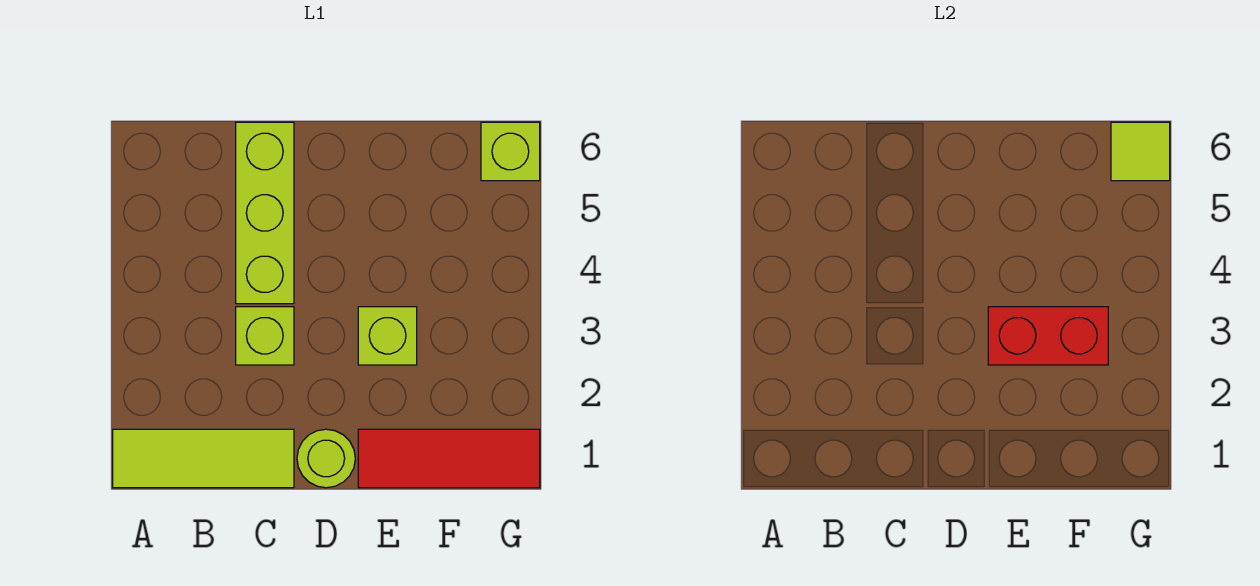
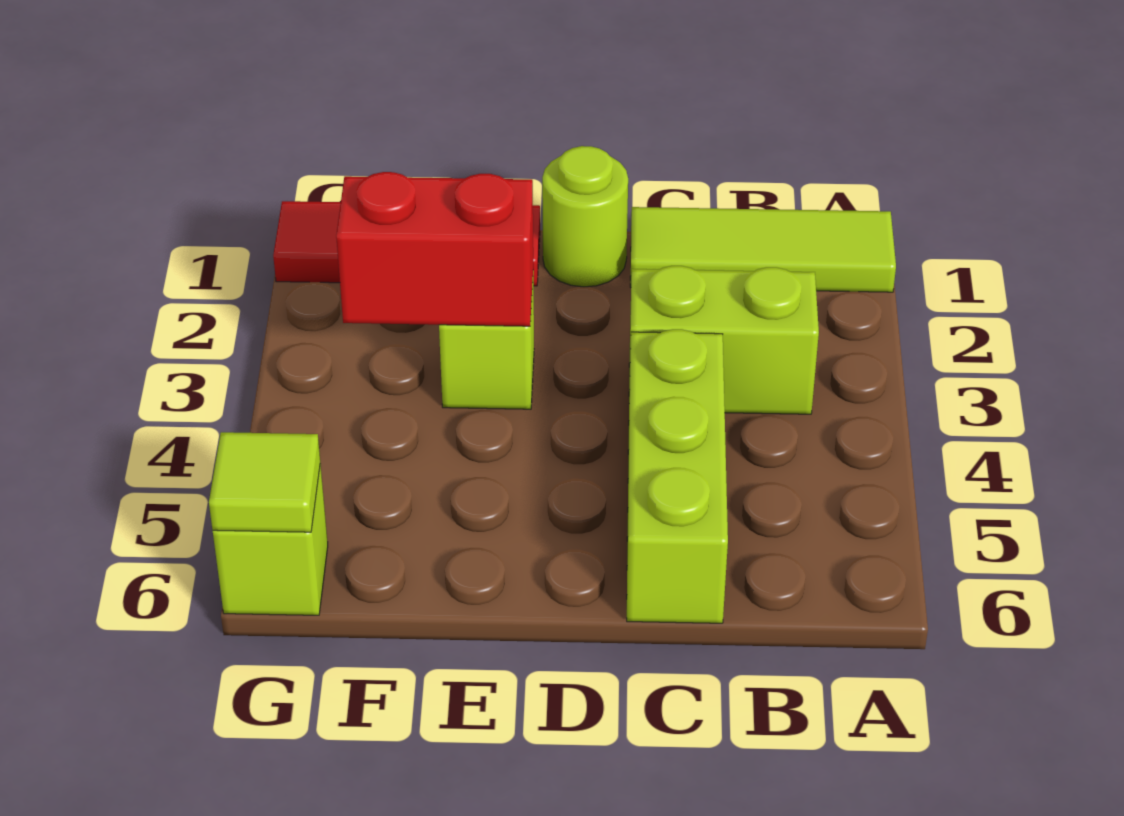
lime 1x1 brick [236,307,294,365] -> lime 1x2 brick [629,266,819,414]

